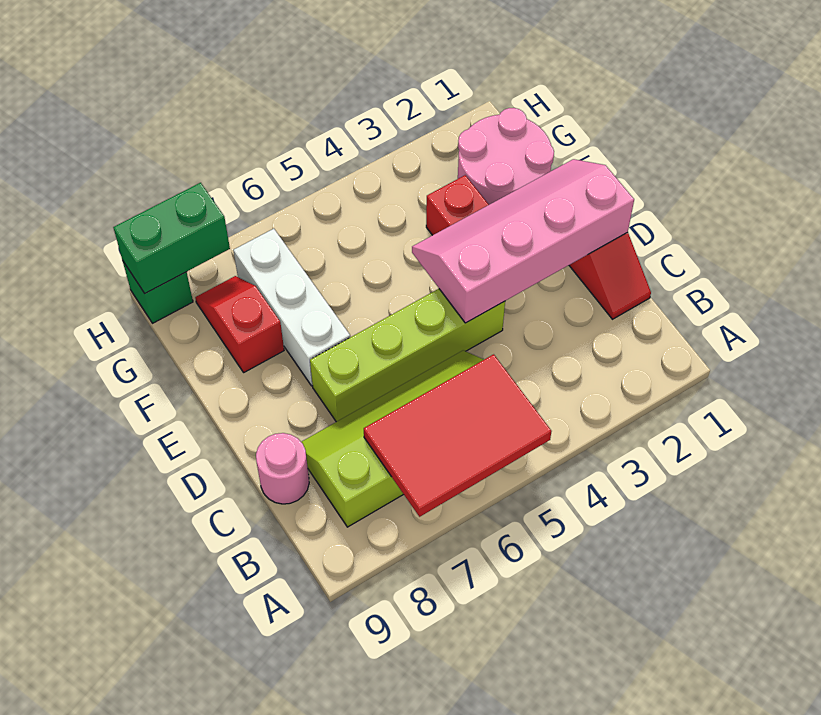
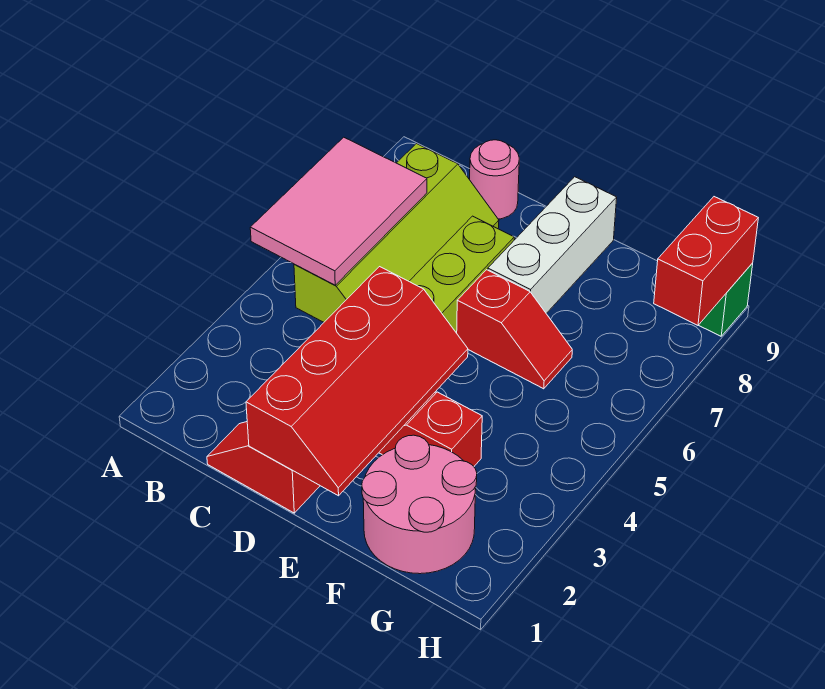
red 2x3 tile [364,354,552,517] -> pink 2x3 tile [250,137,427,285]
pink 2x4 slope [412,159,634,323] -> red 2x4 slope [246,267,468,496]
white 1x3 brick [233,229,350,386] -> white 1x3 brick turned to [488,177,617,314]
red 1x2 slope [195,276,284,372] -> red 1x2 slope moved to [457,270,572,389]
green 1x2 brick [113,183,230,293] -> red 1x2 brick [654,197,758,325]

